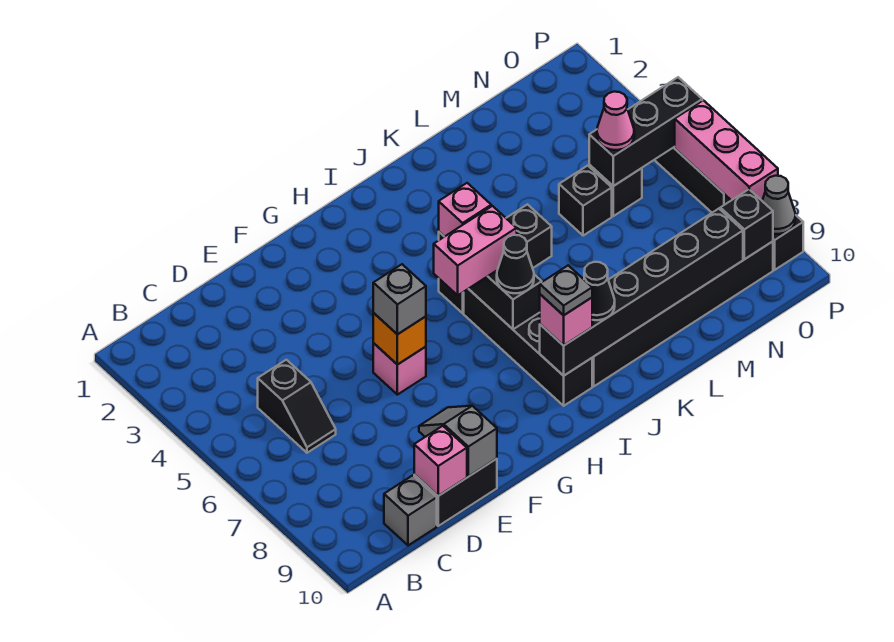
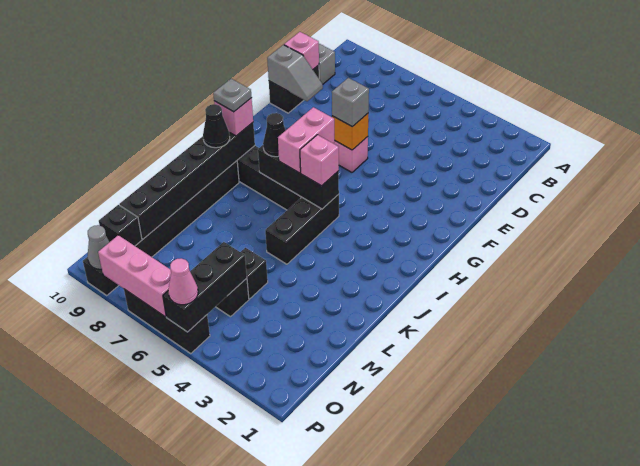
black 1x2 slope [258,360,336,453] -> none
pink 1x1 cone [597,92,634,150] -> pink 1x1 cone moved to [168,258,198,305]

